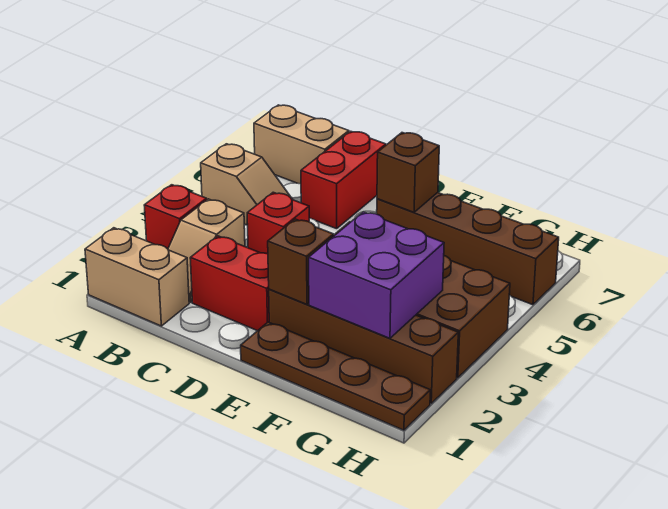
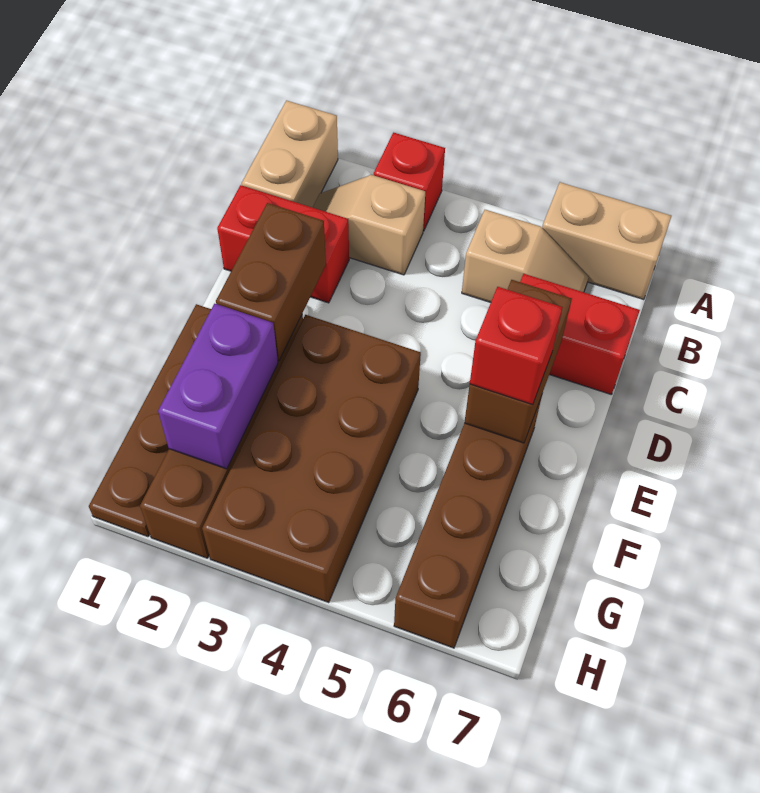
tan 1x2 slope [201,144,293,225] -> tan 1x2 slope turned to [462,210,589,303]
tan 1x2 brick [254,105,349,184] -> tan 1x2 brick turned to [542,182,671,300]
red 1x2 brick [190,236,269,331] -> red 1x2 brick turned to [217,185,349,303]
red 1x1 brick [247,192,309,254] -> red 1x1 brick moved to [470,287,563,405]
brown 1x1 brick [268,219,334,304] -> brown 1x2 brick [216,203,326,361]
brown 1x1 brick [377,133,439,212] -> brown 1x2 brick [464,280,572,443]
purple 2x2 brick [309,212,444,338] -> purple 1x2 brick [158,304,278,469]

